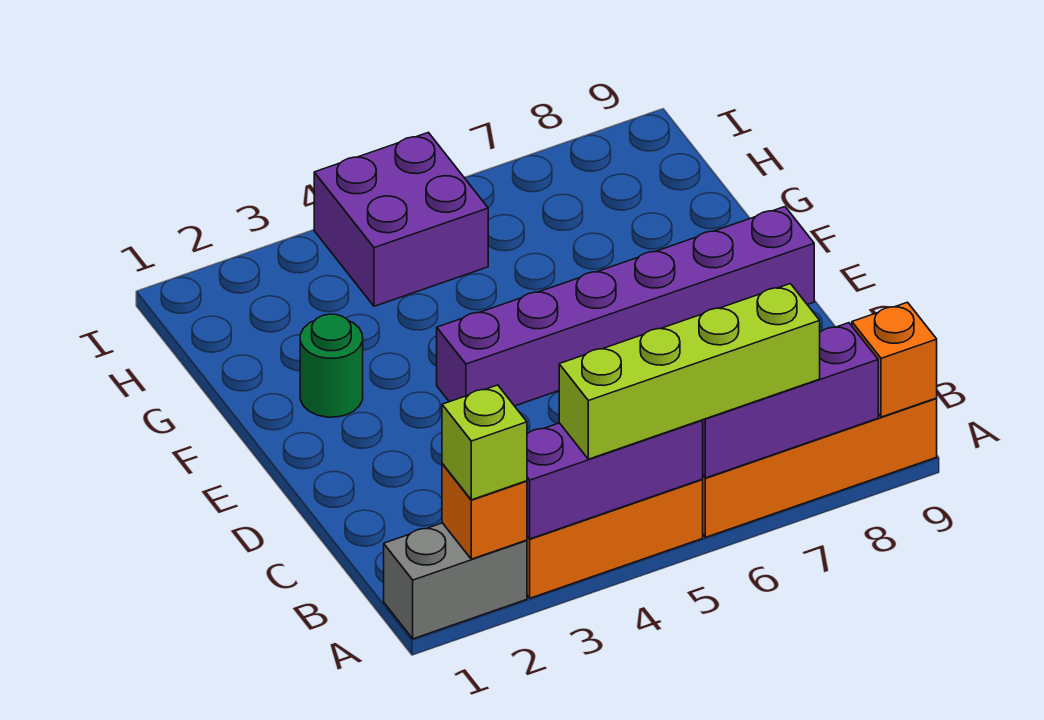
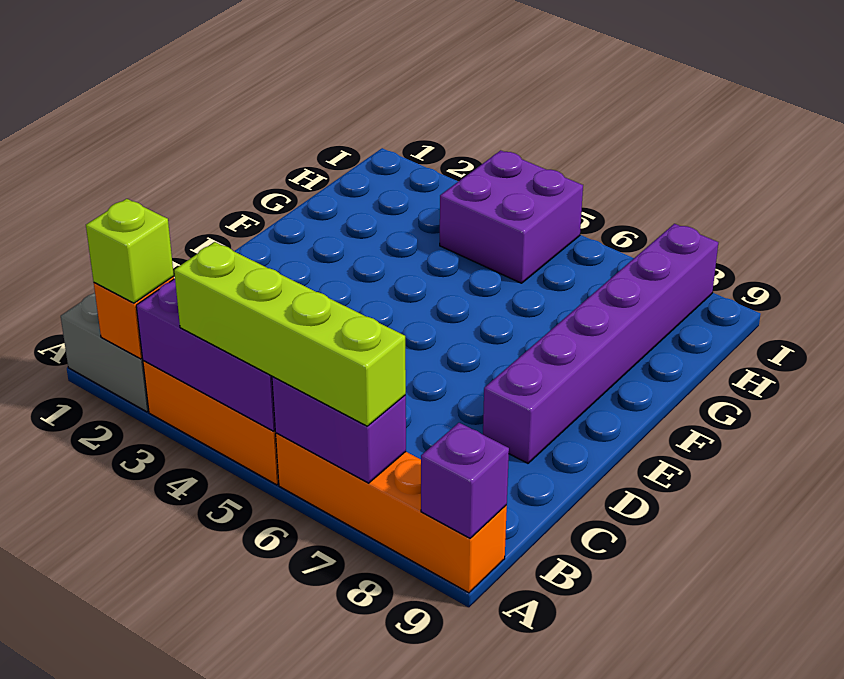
purple 1x3 brick [702,323,878,478] -> purple 1x2 brick [272,376,406,483]
orange 1x1 brick [852,302,937,417] -> purple 1x1 brick [421,423,509,538]
purple 1x6 brick [437,207,814,406] -> purple 1x6 brick turned to [483,224,718,463]
green 1x1 round brick [300,314,363,417] -> none

